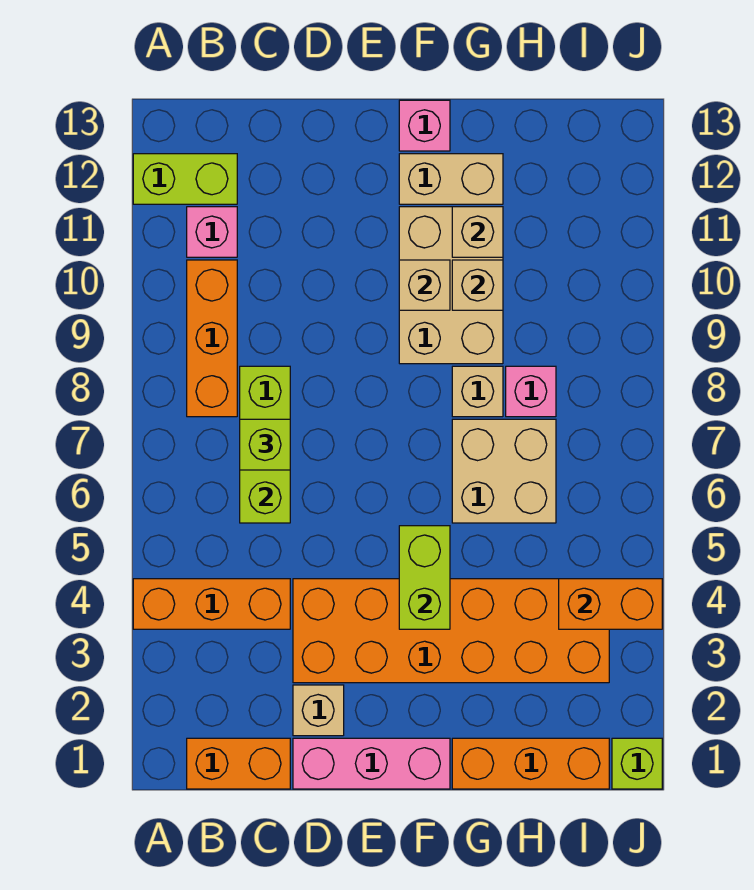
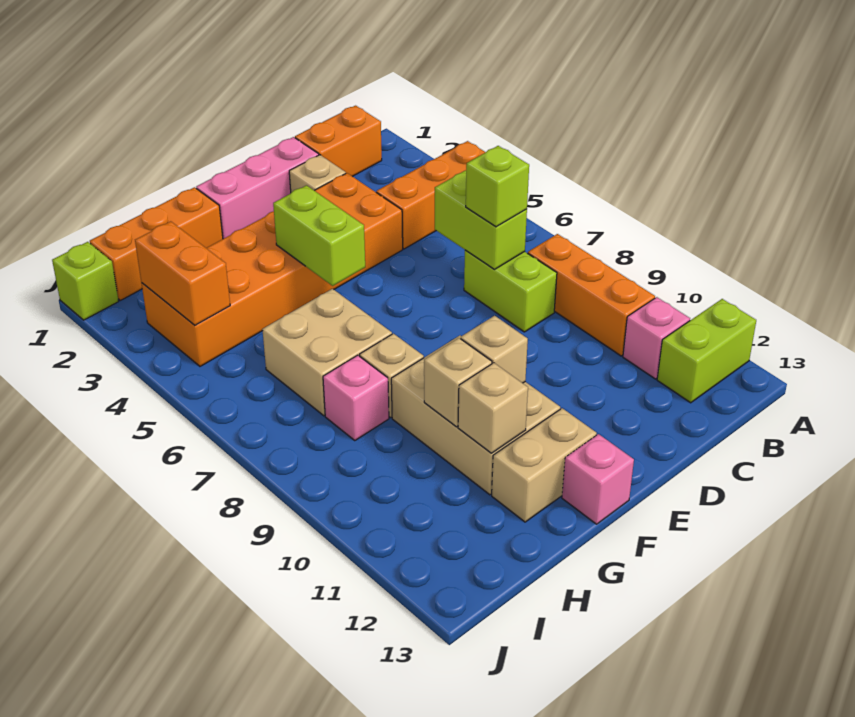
orange 1x2 brick [559,579,662,629] -> orange 1x2 brick turned to [135,221,230,325]

